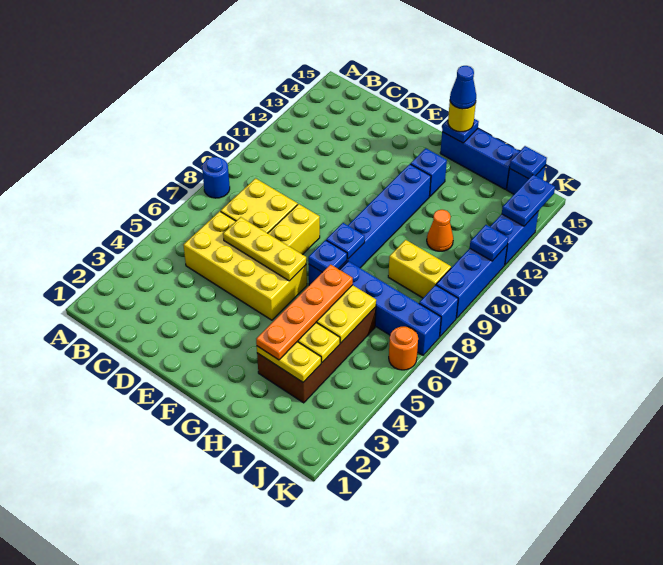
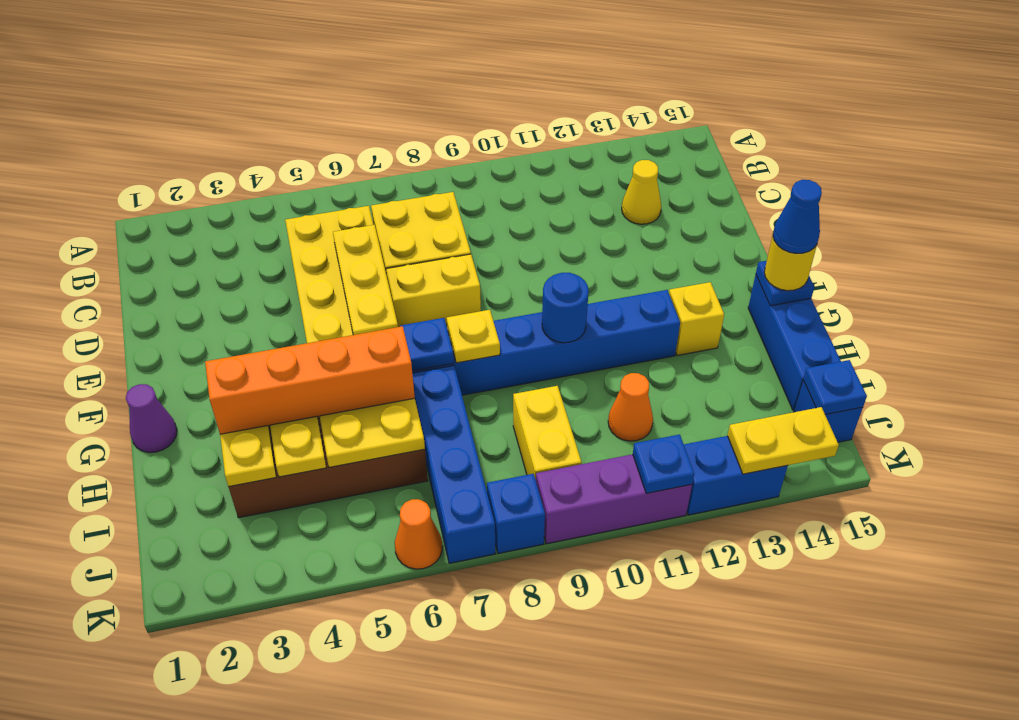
blue 1x1 round brick [202,157,230,198] -> blue 1x1 round brick moved to [542,273,589,343]
none -> yellow 1x1 cone [622,160,661,224]
none -> purple 1x1 cone [126,384,177,452]
blue 1x1 plate [326,223,365,259] -> yellow 1x1 plate [447,310,500,363]
blue 1x1 brick [411,148,447,196] -> yellow 1x1 brick [669,282,724,355]
orange 1x4 plate [256,264,353,360] -> orange 1x4 brick [205,326,415,434]
orange 1x1 round brick [389,327,418,370] -> orange 1x1 cone [395,499,442,569]
blue 1x3 brick [436,246,507,318] -> purple 1x3 brick [536,454,692,544]
blue 1x2 plate [502,175,555,226] -> yellow 1x2 plate [728,407,839,474]

